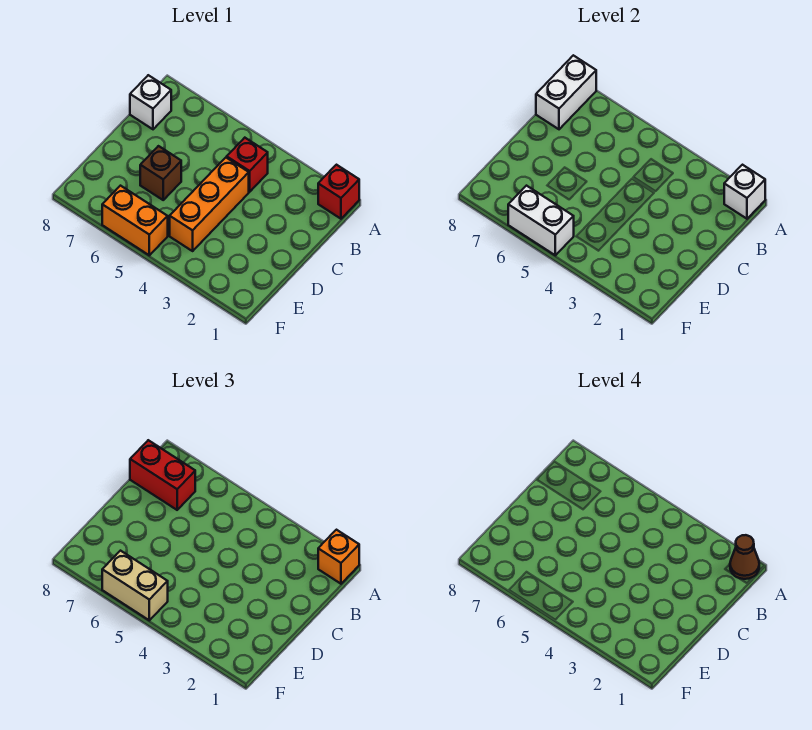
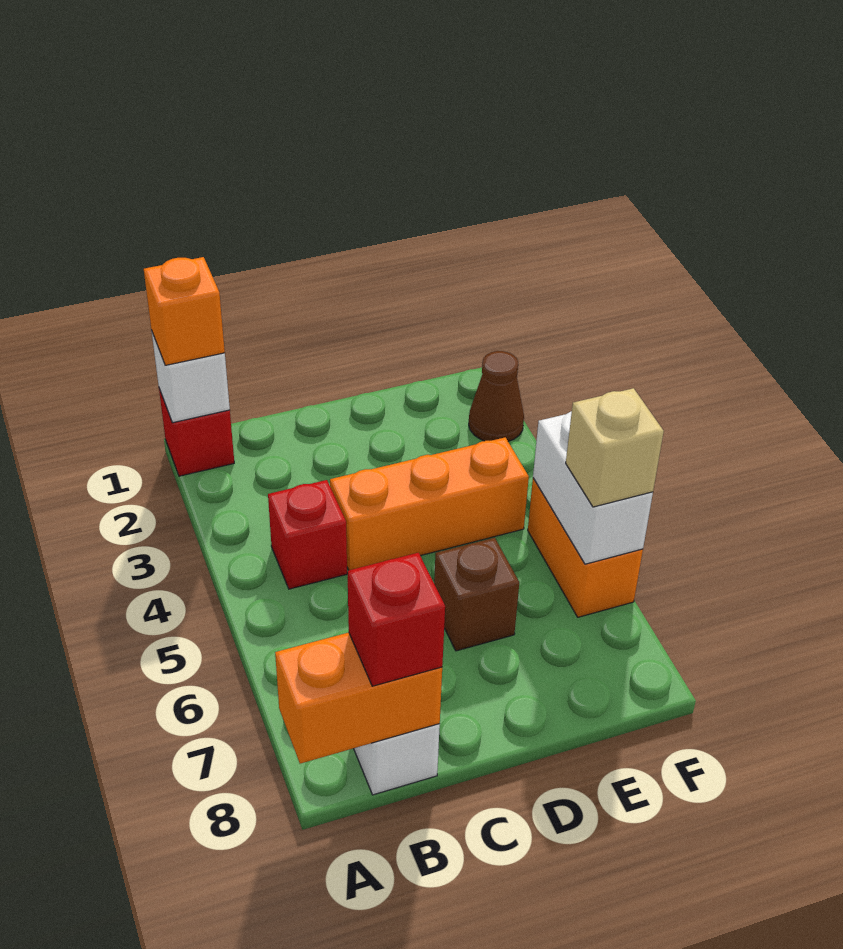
brown 1x1 cone [730,535,759,579] -> brown 1x1 cone moved to [469,351,524,441]
white 1x2 brick [536,55,596,129] -> orange 1x2 brick [275,633,442,764]
red 1x2 brick [130,440,195,510] -> red 1x1 brick [348,553,445,686]
tan 1x2 brick [102,551,168,620] -> tan 1x1 brick [566,388,664,507]

